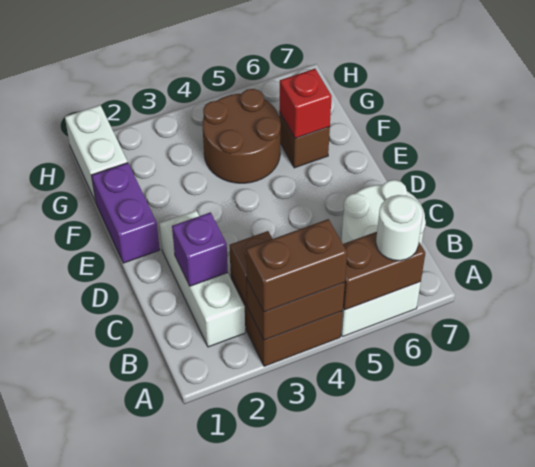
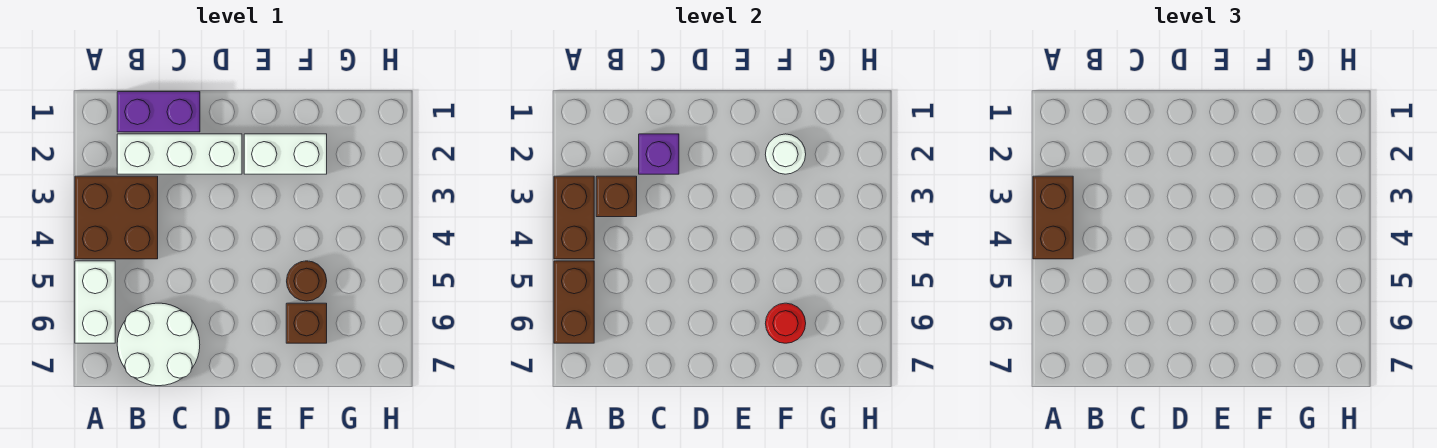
white 1x1 round brick [376,195,423,261] -> white 1x1 round brick moved to [765,134,806,174]
purple 1x2 brick [91,163,160,263] -> purple 1x2 brick moved to [117,92,200,132]
brown 2x2 round brick [203,89,281,183] -> brown 1x1 round brick [287,261,327,301]
red 1x1 brick [279,69,332,139] -> red 1x1 round brick [765,303,806,343]
white 1x2 brick [65,105,128,202] -> white 1x2 brick moved to [244,134,327,174]

